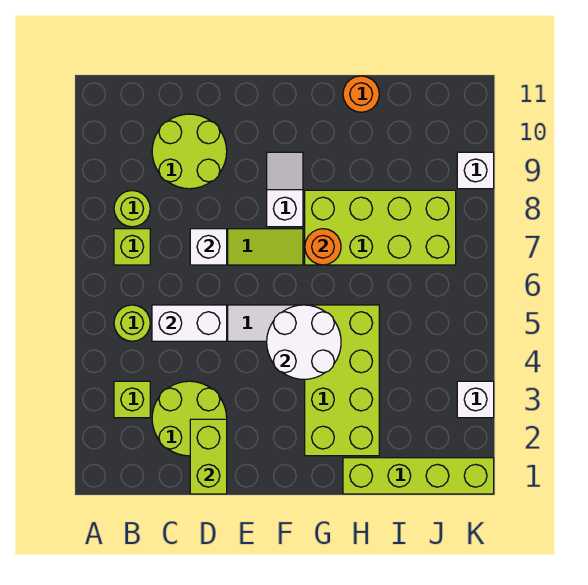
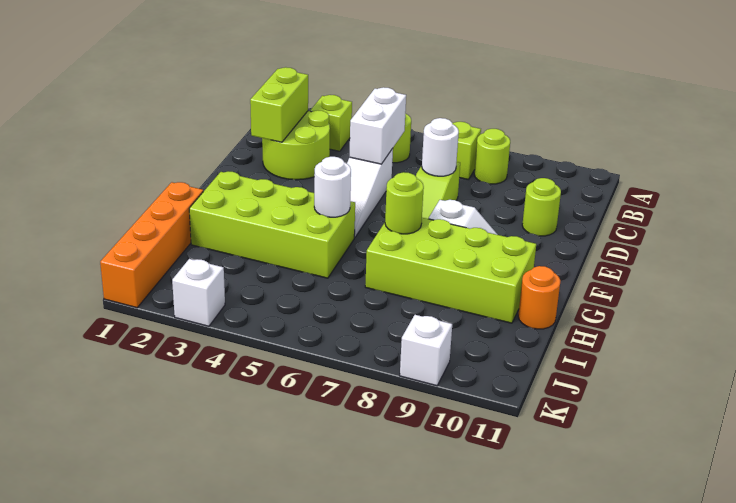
lime 2x2 round brick [152,114,227,189] -> lime 1x1 round brick [522,178,561,236]
lime 1x2 brick [190,419,227,494] -> lime 1x2 brick turned to [250,67,308,142]
white 1x1 brick [190,229,227,265] -> white 1x1 round brick [422,118,459,176]
white 2x2 round brick [267,305,341,379] -> white 1x1 round brick [314,157,351,217]
lime 2x4 brick [305,190,456,265] -> lime 2x4 brick turned to [365,218,536,323]
orange 1x1 round brick [305,229,341,265] -> lime 1x1 round brick [385,172,424,234]
lime 1x4 brick [343,458,494,494] -> orange 1x4 brick [100,182,203,308]

